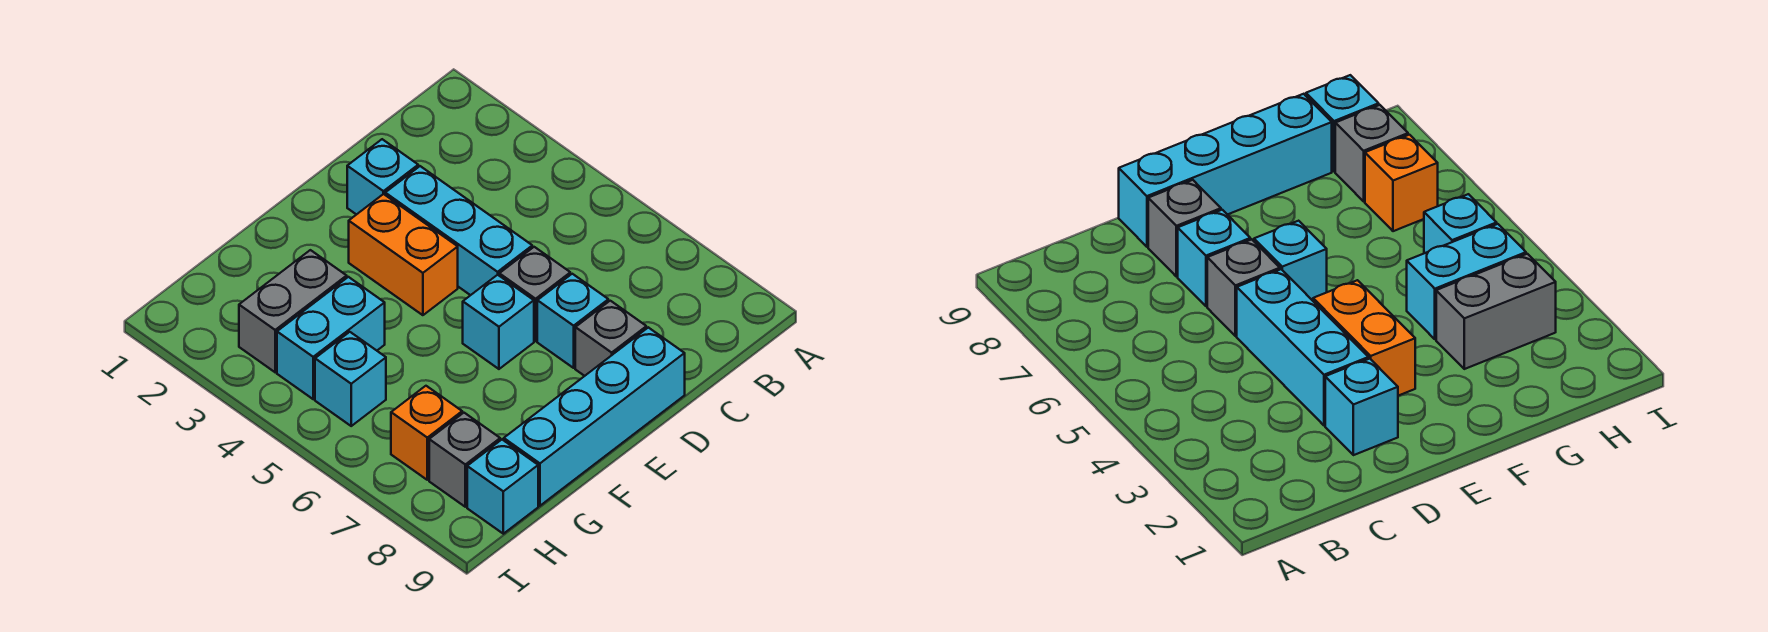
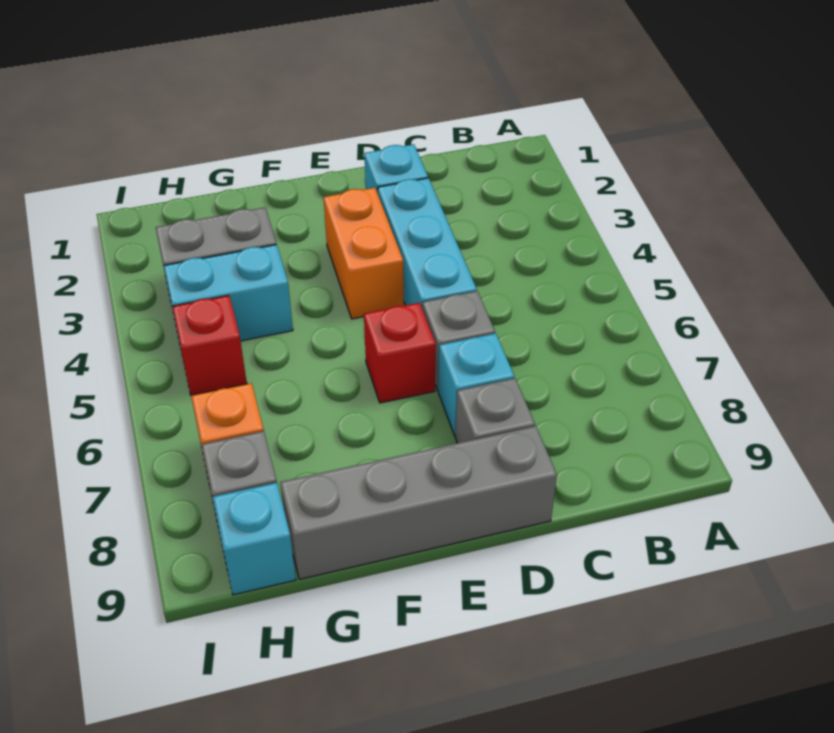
cyan 1x4 brick [504,327,685,506] -> grey 1x4 brick [280,426,557,579]
cyan 1x1 brick [463,275,534,369] -> red 1x1 brick [364,303,436,403]
cyan 1x1 brick [315,332,386,426] -> red 1x1 brick [172,296,247,395]

